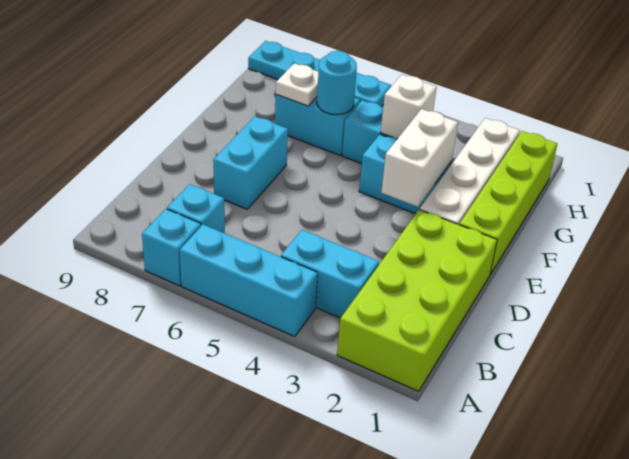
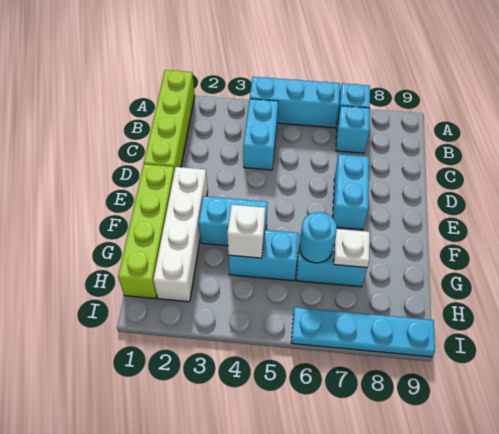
lime 2x4 brick [337,209,497,391] -> lime 1x4 brick [144,70,195,171]
cyan 1x2 brick [281,230,379,318] -> cyan 1x2 brick turned to [243,99,278,170]
white 1x2 brick [381,109,458,207] -> none

